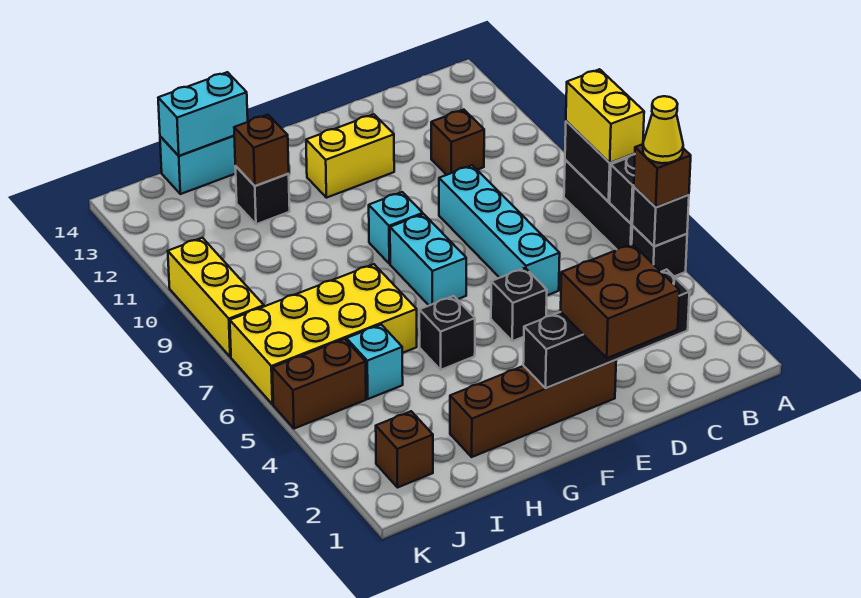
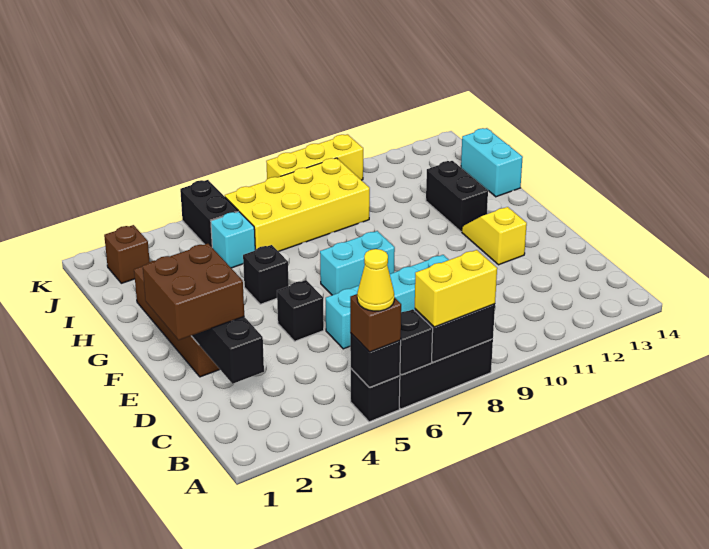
brown 1x1 brick [431,110,484,175] -> none
yellow 1x2 brick [306,114,394,198] -> yellow 1x2 slope [462,207,527,265]
cyan 1x1 brick [369,192,423,264] -> none
yellow 2x4 brick [230,264,417,404] -> yellow 2x4 brick turned to [225,158,370,252]
black 1x1 brick [235,166,290,224] -> black 1x2 brick [426,161,488,232]
brown 1x1 brick [234,115,289,186] -> none
cyan 1x2 brick [158,72,248,156] -> none
brown 1x2 brick [272,339,366,429] -> black 1x2 brick [180,180,238,247]

